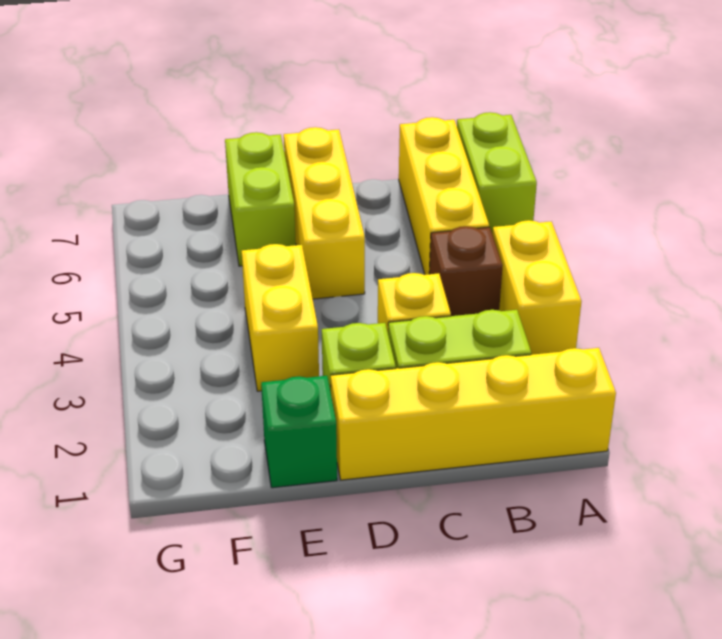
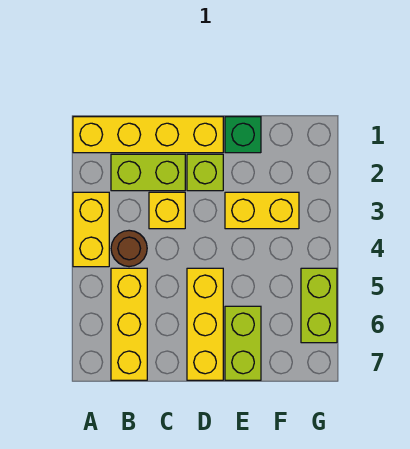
lime 1x2 brick [457,112,537,234] -> lime 1x2 brick moved to [301,268,337,343]
brown 1x1 brick [429,226,503,316] -> brown 1x1 round brick [111,230,147,267]
yellow 1x2 brick [242,244,319,391] -> yellow 1x2 brick turned to [225,192,299,229]

